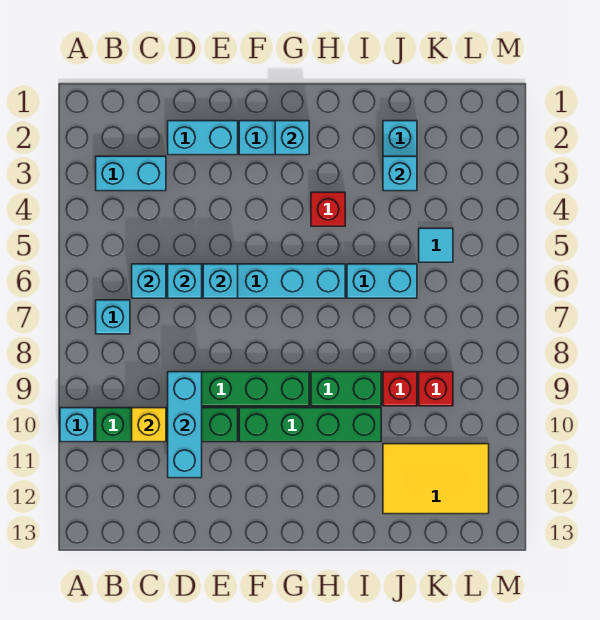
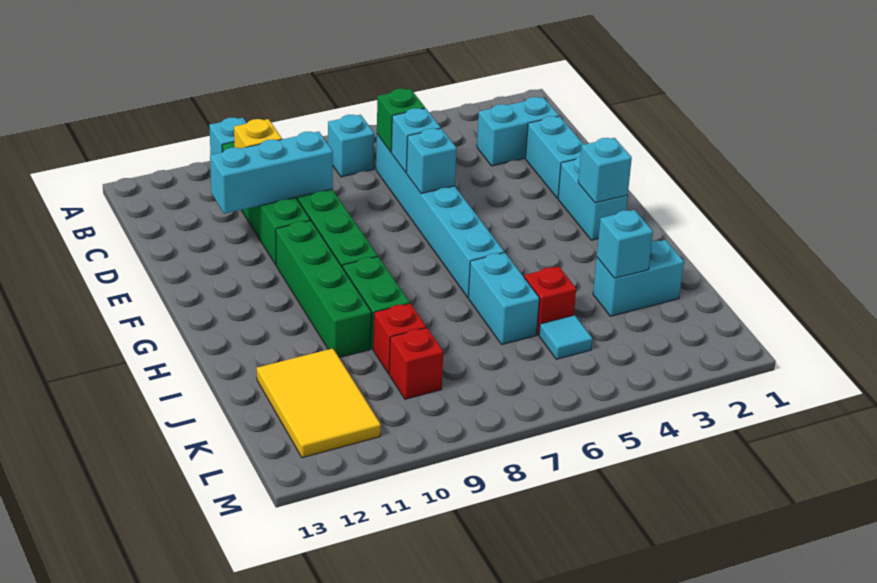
cyan 1x2 brick [96,156,166,191] -> cyan 1x2 brick turned to [477,97,559,166]
cyan 1x1 brick [132,264,166,298] -> green 1x1 brick [377,89,425,152]
red 1x1 brick [311,192,345,226] -> red 1x1 brick moved to [524,266,576,335]

